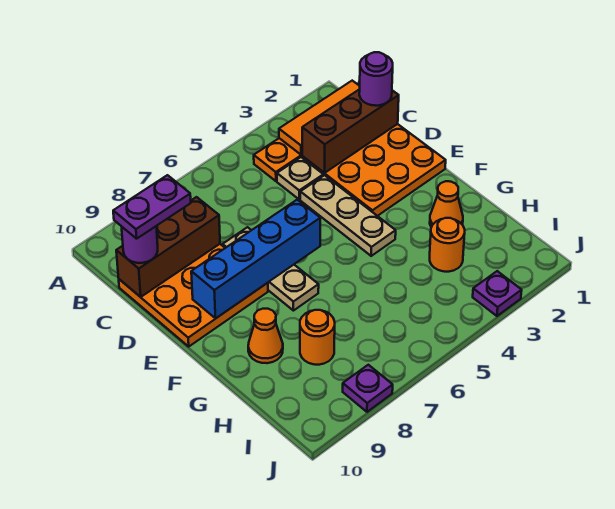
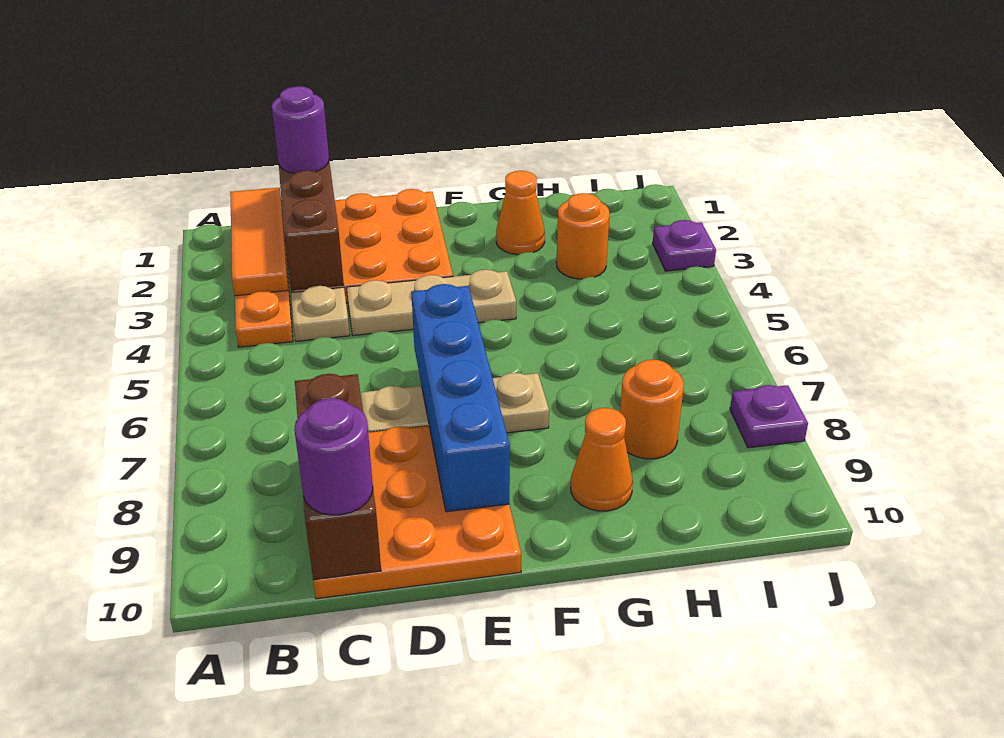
purple 1x2 plate [113,175,191,239] -> none

